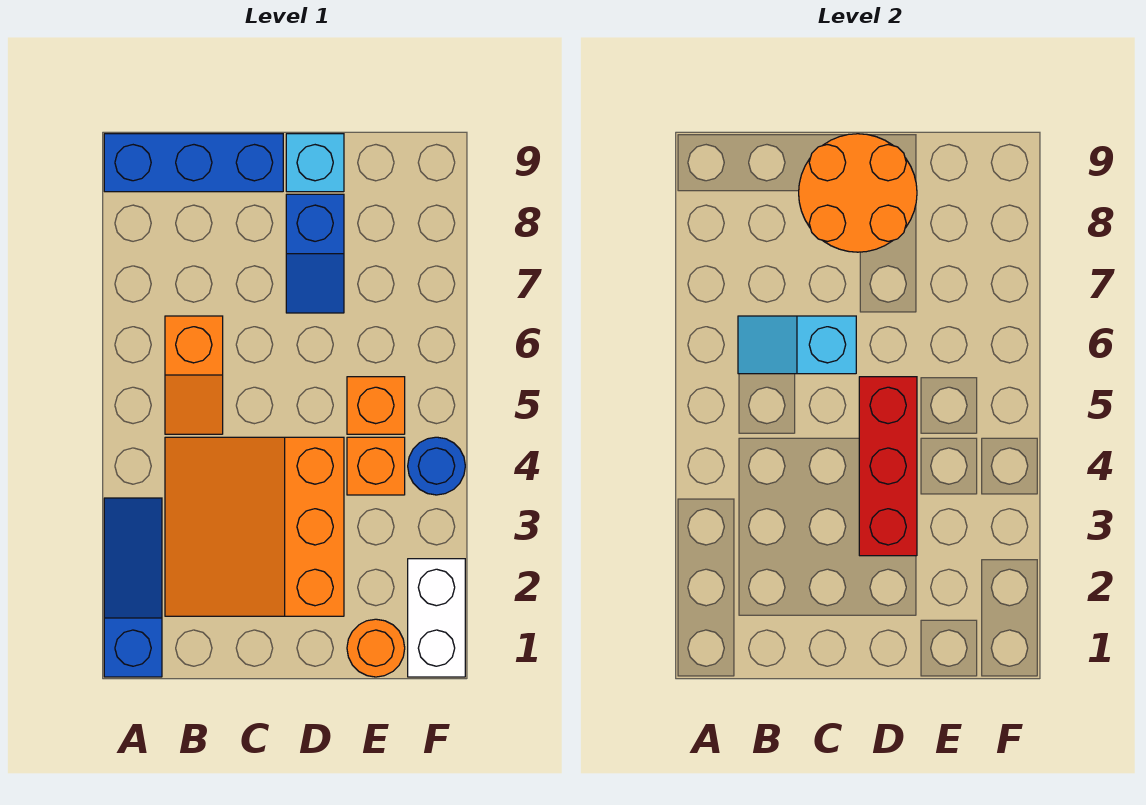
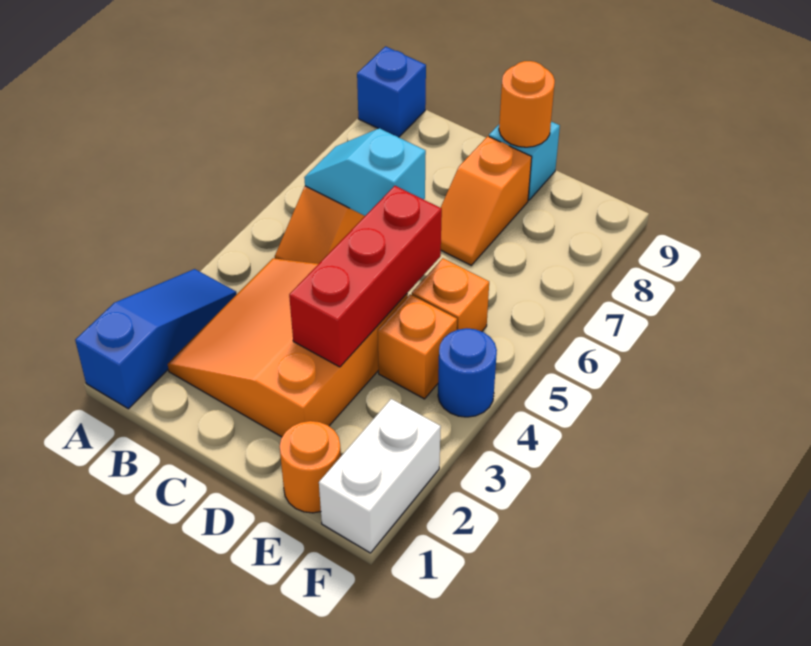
blue 1x3 brick [104,134,283,192] -> blue 1x1 brick [357,46,426,137]
orange 2x2 round brick [799,134,917,252] -> orange 1x1 round brick [499,61,555,147]
blue 1x2 slope [286,194,344,313] -> orange 1x2 slope [441,136,532,265]

